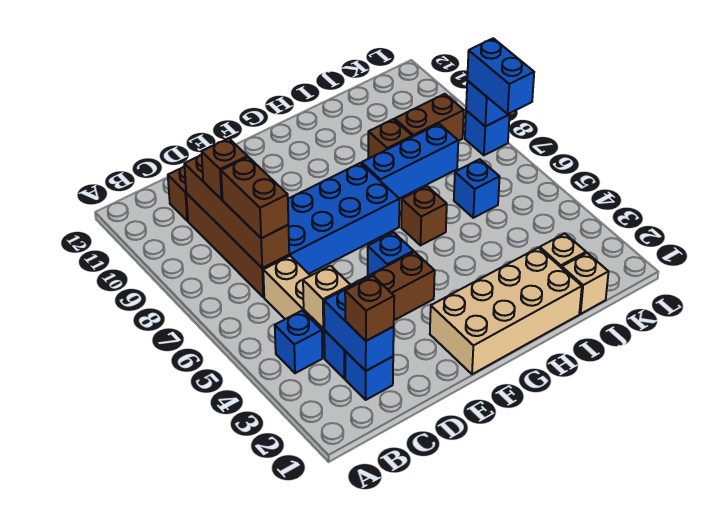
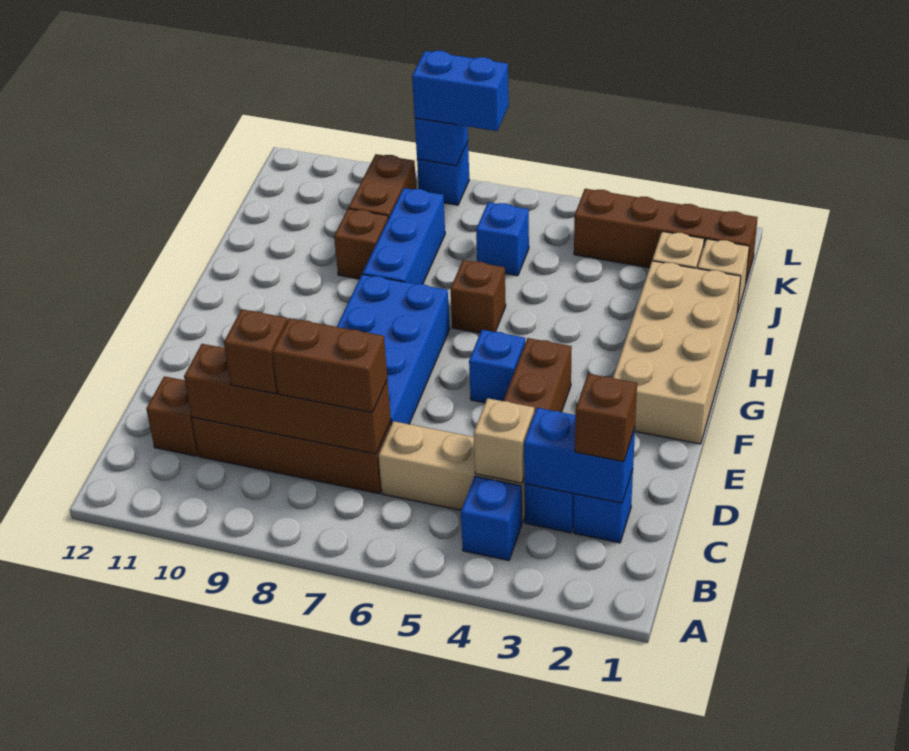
none -> brown 1x4 brick [574,189,758,282]

